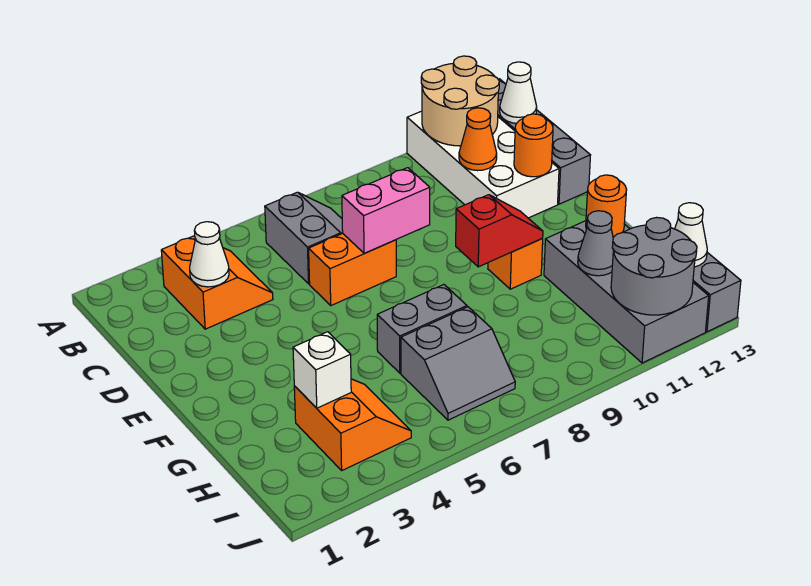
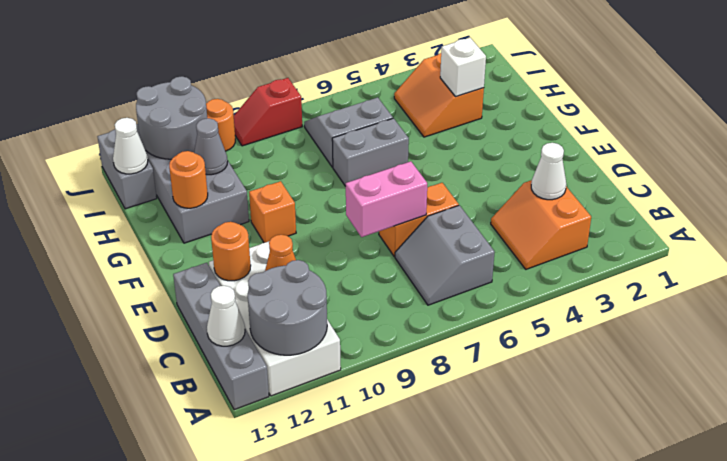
tan 2x2 round brick [421,56,499,146] -> grey 2x2 round brick [248,260,327,355]
red 1x2 slope [456,195,543,267] -> red 1x2 slope moved to [234,78,302,146]
none -> orange 1x1 round brick [206,99,235,151]

